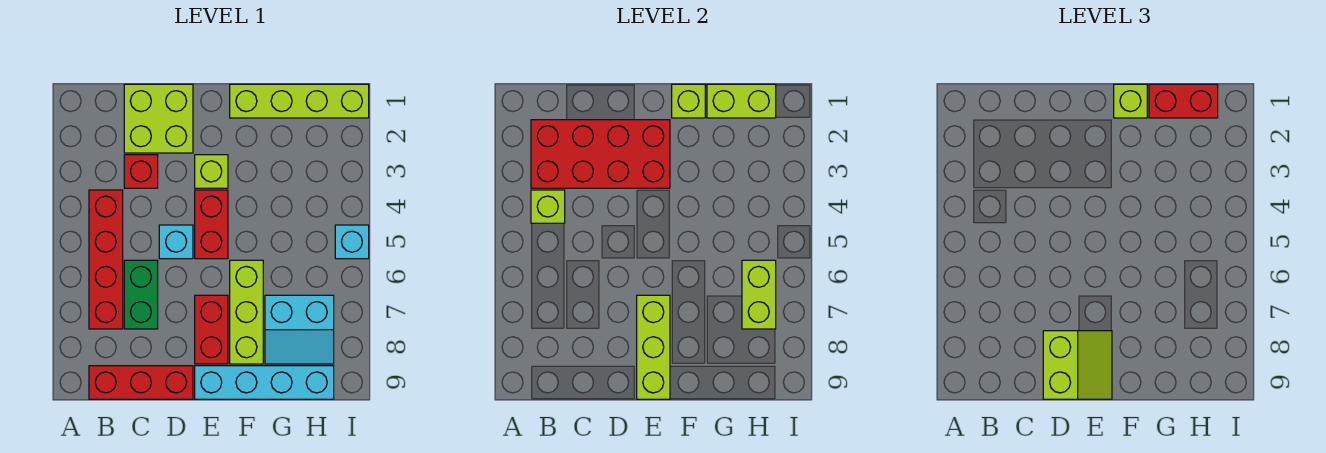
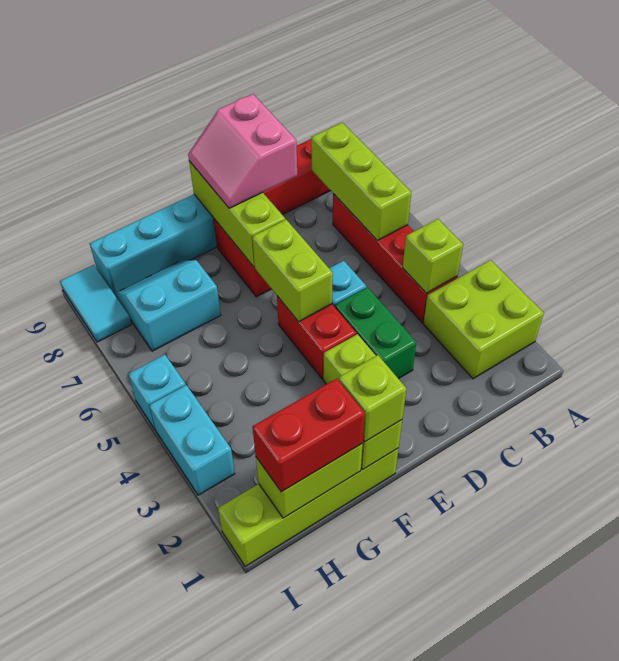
red 2x4 brick [531,120,670,188] -> none
lime 2x2 brick [124,84,193,153] -> lime 2x2 brick moved to [423,260,544,379]
red 1x1 brick [124,155,158,188] -> none
green 1x2 brick [124,260,158,329] -> green 1x2 brick moved to [335,287,417,379]
lime 2x2 slope [1043,331,1112,399] -> pink 2x2 slope [188,94,297,208]
lime 1x3 brick [230,260,263,364] -> lime 1x3 brick moved to [311,123,411,241]
lime 1x2 brick [742,260,776,329] -> lime 1x2 brick moved to [252,220,333,322]
none -> cyan 1x2 brick [149,385,235,495]
none -> cyan 1x2 tile [60,265,131,342]

